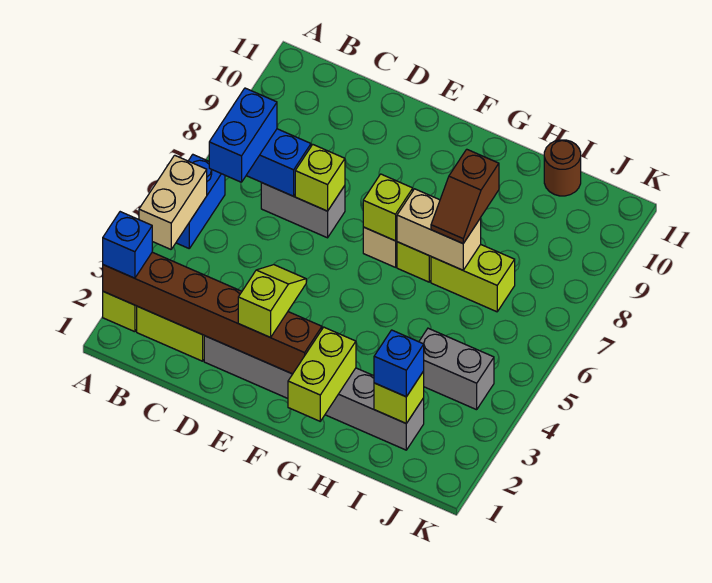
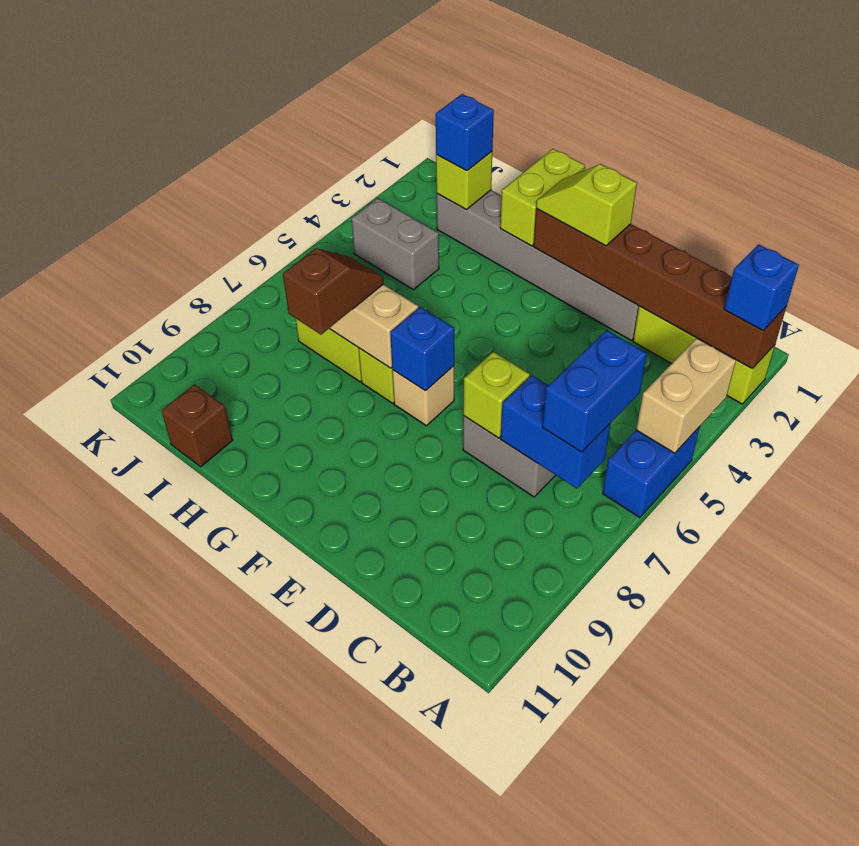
lime 1x2 slope [238,265,306,337] -> lime 1x2 slope turned to [536,164,637,246]
lime 1x1 brick [363,174,413,241] -> blue 1x1 brick [390,307,454,391]
brown 1x1 round brick [544,140,581,196] -> brown 1x1 brick [161,384,233,467]

